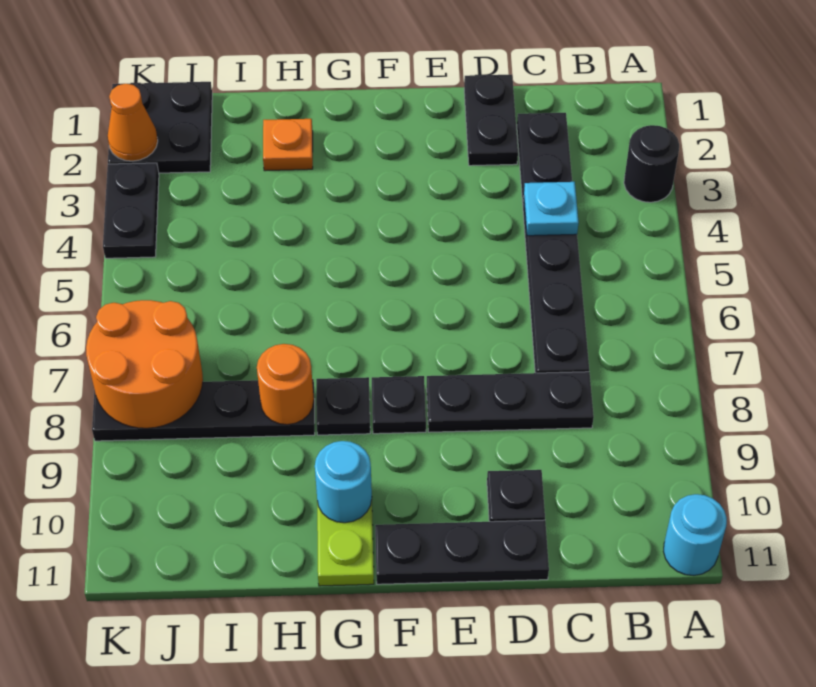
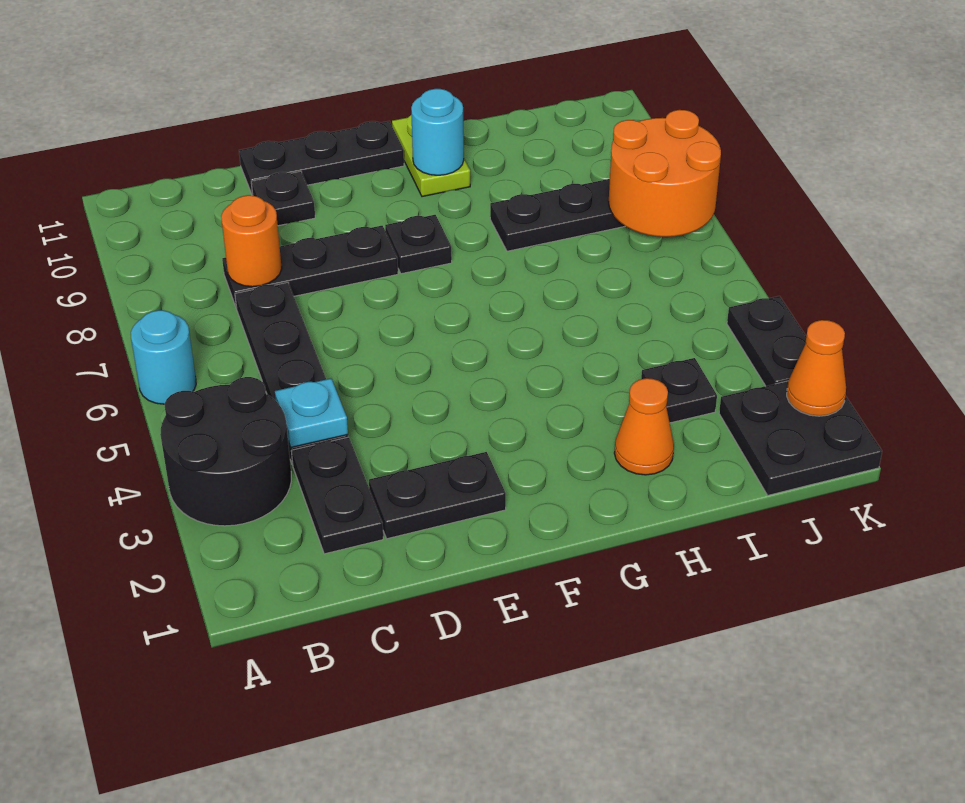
black 1x1 round brick [624,125,679,202] -> black 2x2 round brick [160,377,291,526]
cyan 1x1 round brick [664,494,727,576] -> cyan 1x1 round brick moved to [131,310,196,404]
black 1x2 plate [464,75,518,166] -> black 1x2 plate turned to [369,452,506,539]
black 1x1 plate [316,377,370,435] -> black 1x1 plate moved to [641,358,717,423]
orange 1x1 plate [263,119,313,171] -> orange 1x1 cone [614,378,674,475]
orange 1x1 round brick [257,344,314,425] -> orange 1x1 round brick moved to [221,195,282,287]

